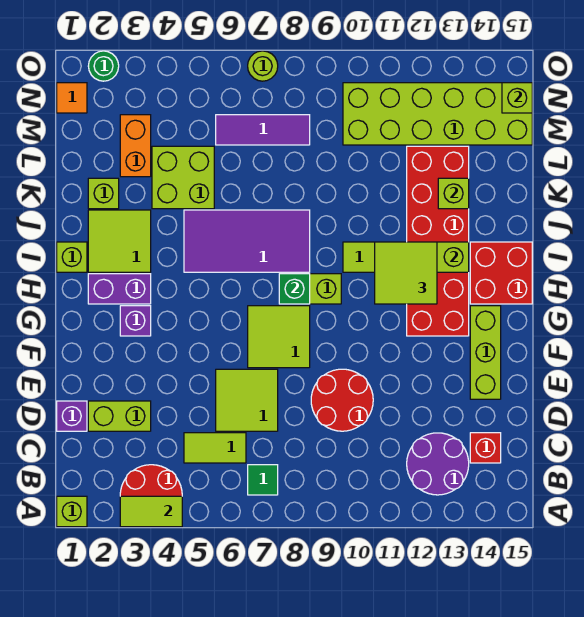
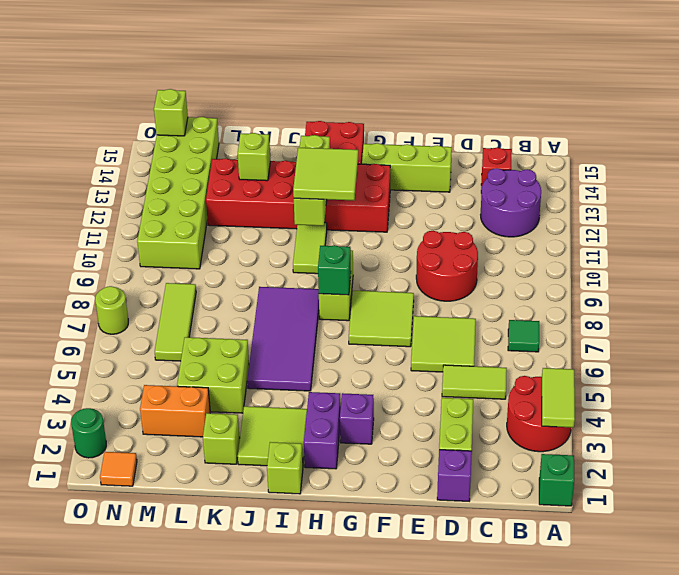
lime 1x1 brick [57,496,87,527] -> green 1x1 brick [539,454,574,506]
lime 1x2 tile [184,433,246,463] -> lime 1x2 tile turned to [442,365,507,399]
purple 1x3 tile [216,115,310,145] -> lime 1x3 tile [155,283,196,361]

